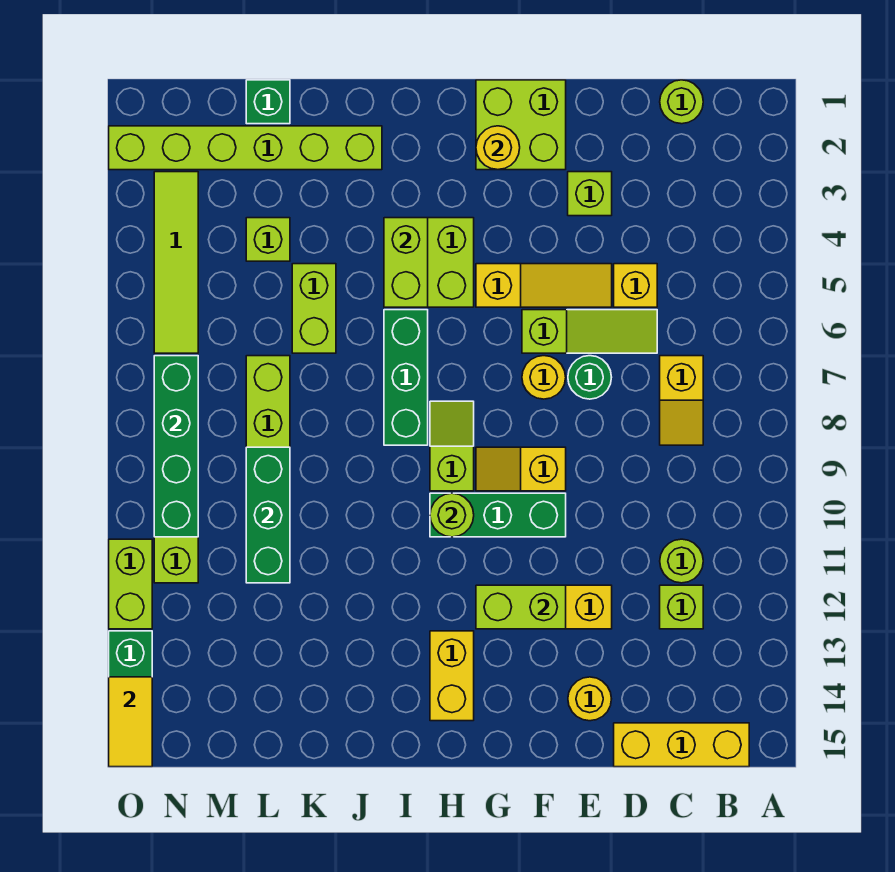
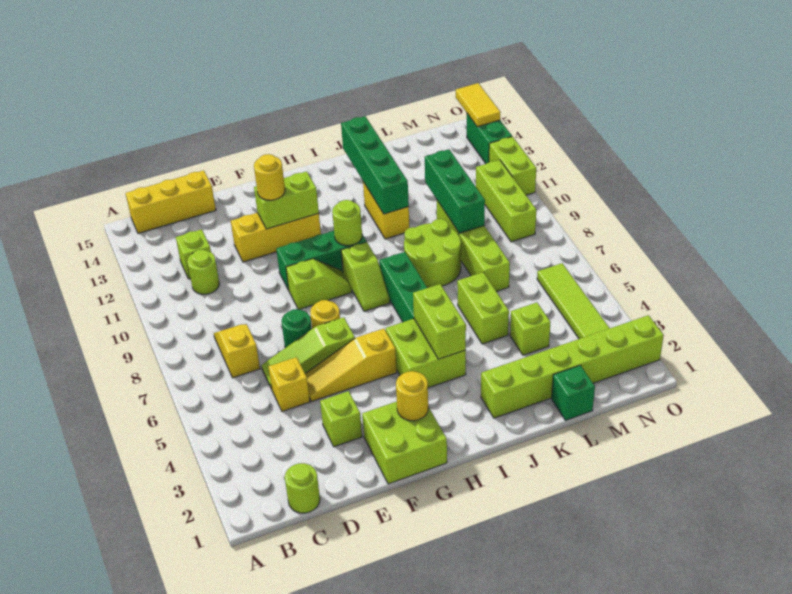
yellow 1x1 round brick [568,677,611,721] -> yellow 1x1 round brick moved to [254,154,285,200]
yellow 1x2 slope [476,447,566,491] -> lime 1x2 slope [286,259,352,310]
yellow 1x2 brick [430,631,474,721] -> yellow 1x2 brick moved to [363,182,409,239]
none -> lime 2x2 round brick [404,219,461,287]
green 1x4 brick [154,356,198,537] -> green 1x4 brick moved to [341,116,409,214]

